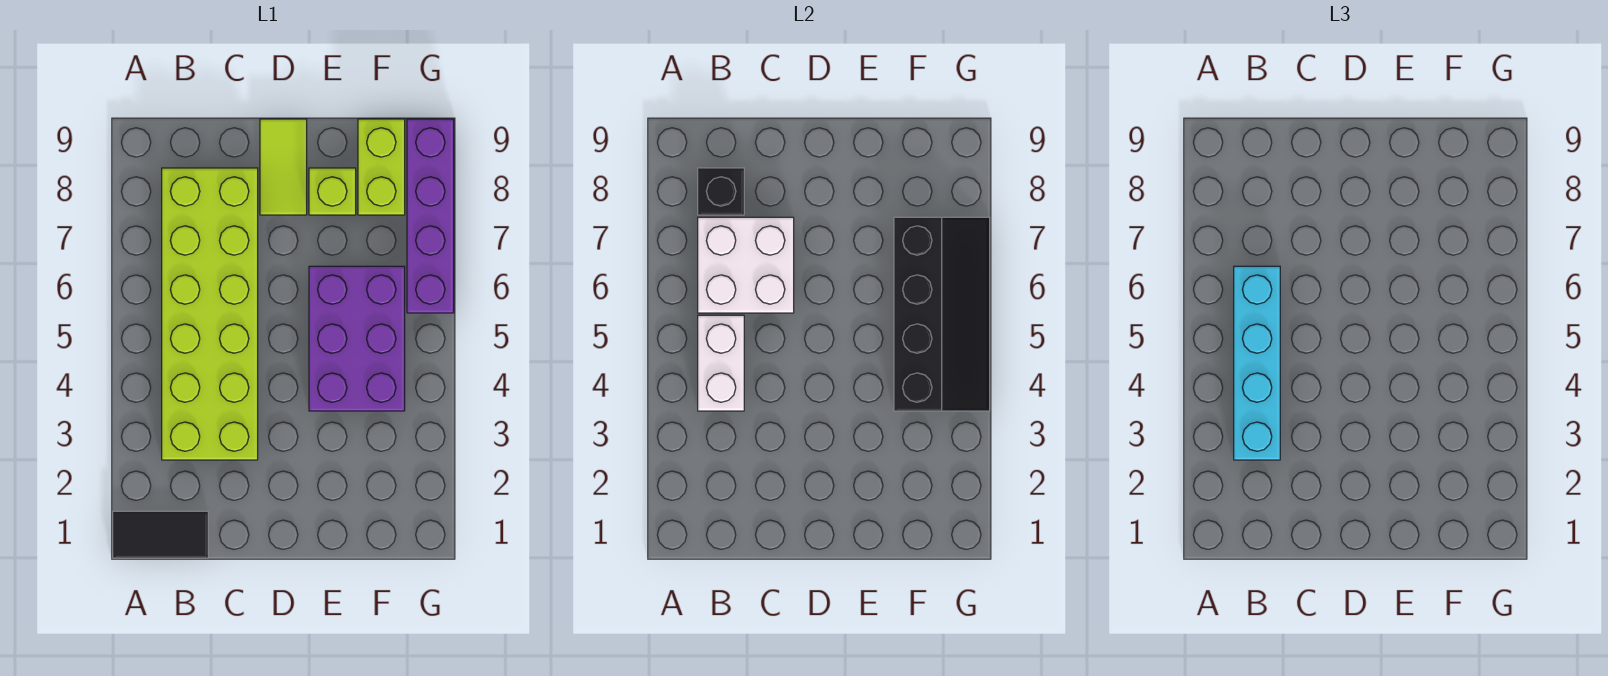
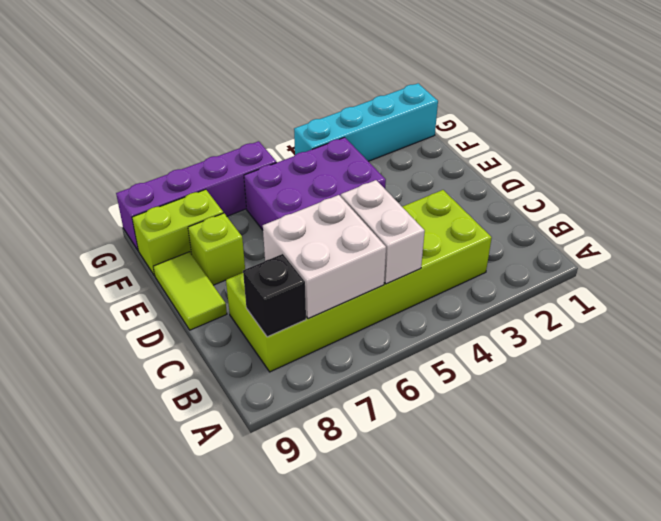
black 1x2 tile [113,511,208,558] -> none
cyan 1x4 brick [1234,266,1280,460] -> cyan 1x4 brick moved to [294,83,438,161]
white 1x2 brick [698,315,744,411] -> white 1x2 brick turned to [341,180,425,284]
lime 1x2 tile [260,119,307,215] -> lime 1x2 tile turned to [153,252,227,330]
black 2x4 slope [894,217,990,411] -> none

